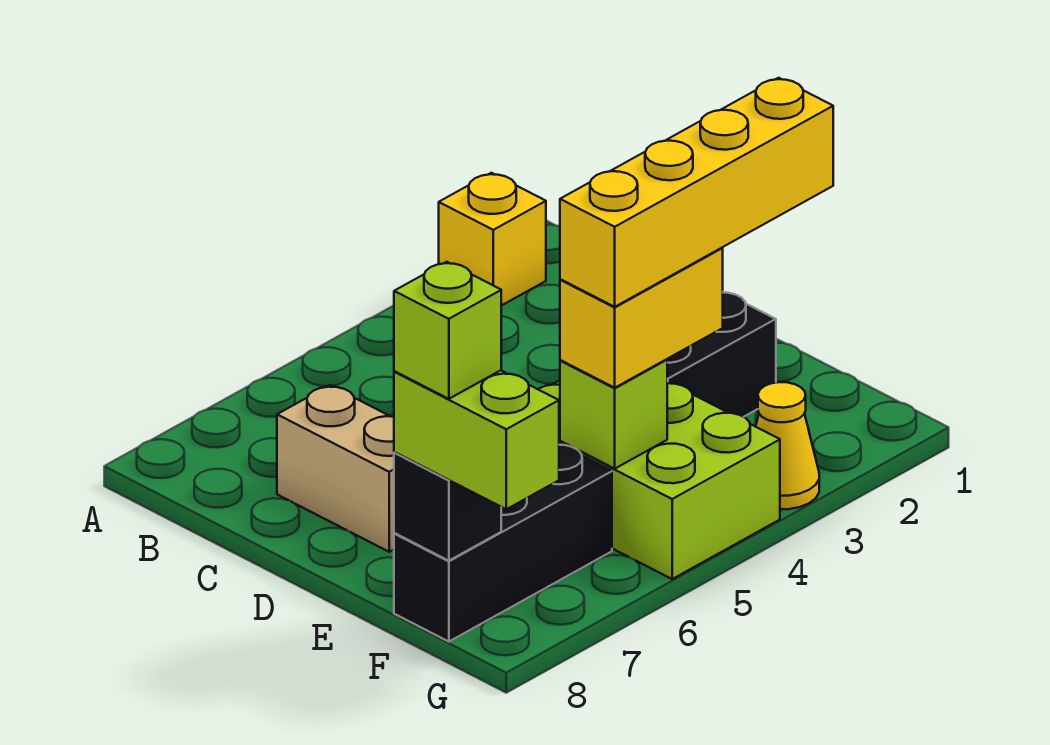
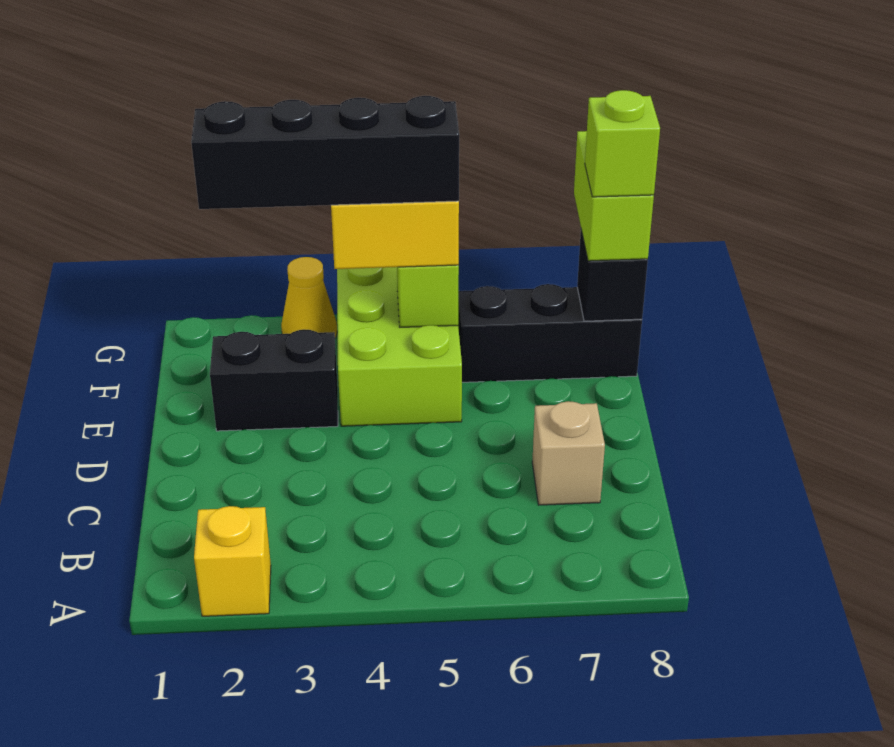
tan 1x2 brick [277,385,395,552] -> tan 1x1 brick [532,401,605,505]
yellow 1x4 brick [560,78,833,307] -> black 1x4 brick [191,96,459,209]

